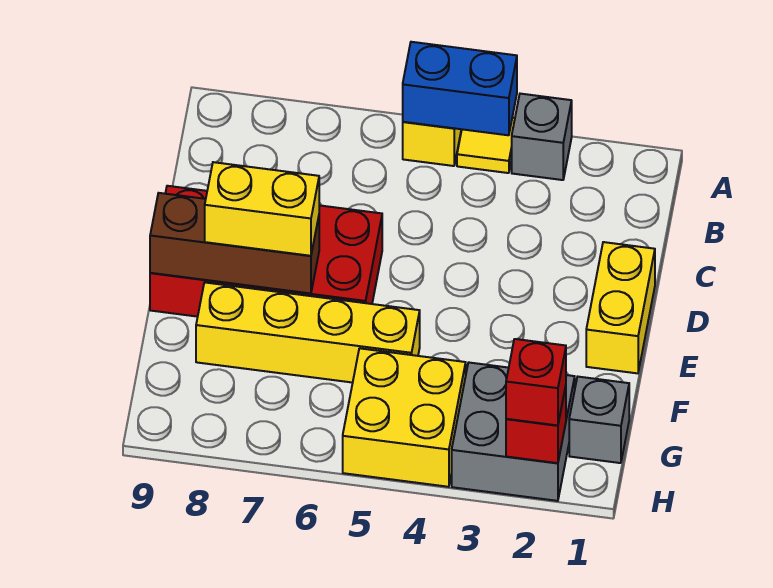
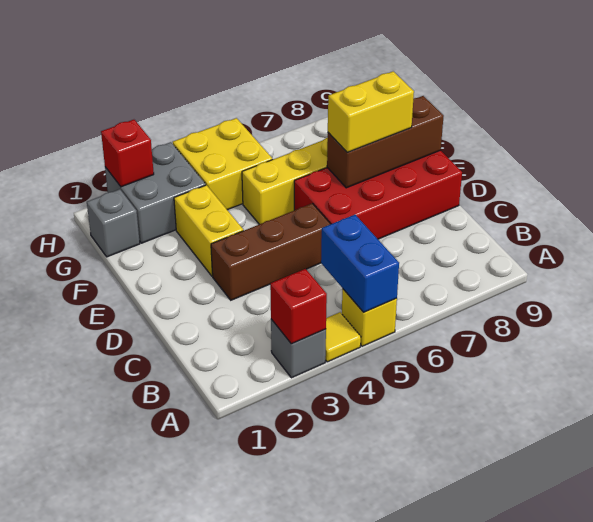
blue 1x2 brick [403,42,517,135] -> blue 1x2 brick turned to [321,215,399,312]
yellow 1x2 brick [586,242,655,373] -> yellow 1x2 brick moved to [174,185,243,276]
none -> brown 1x3 brick [211,203,330,300]
red 1x1 brick [506,339,566,425] -> red 1x1 brick moved to [270,269,327,344]

